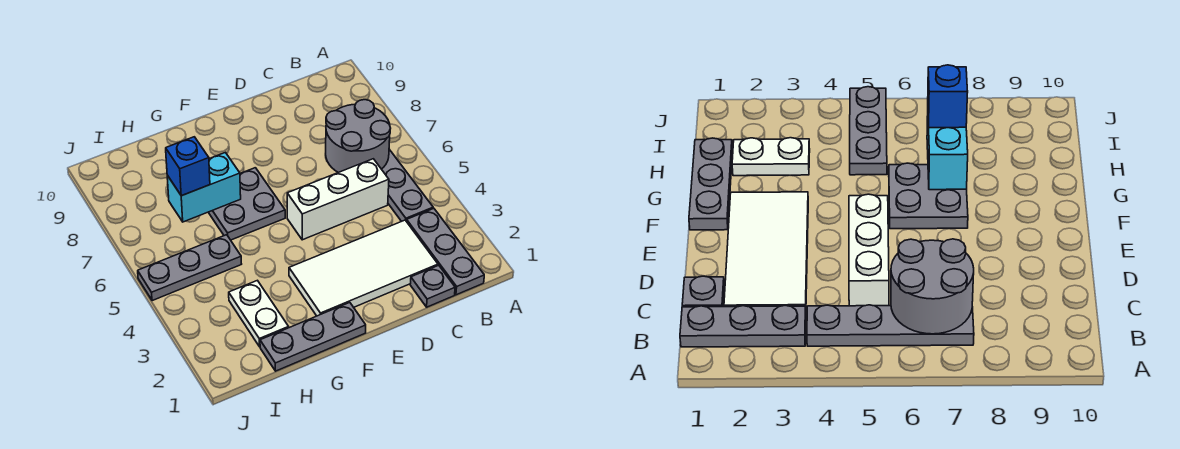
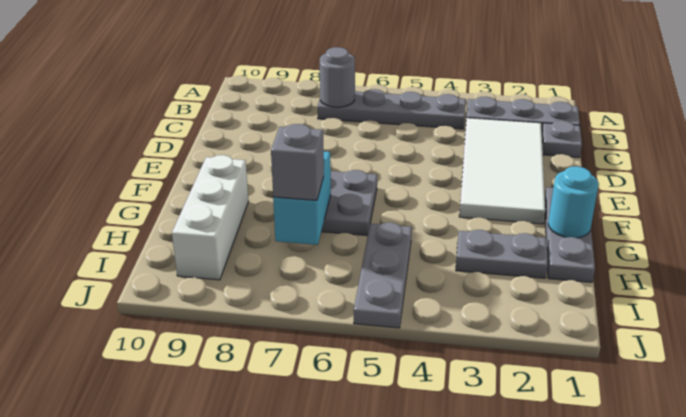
grey 2x2 round brick [325,100,391,173] -> grey 1x1 round brick [320,47,355,107]
white 1x3 brick [287,159,389,240] -> white 1x3 brick moved to [172,155,249,280]
none -> cyan 1x1 round brick [548,166,599,238]
white 1x2 plate [229,280,289,347] -> grey 1x2 plate [456,230,548,278]
blue 1x1 brick [166,137,210,196] -> grey 1x1 brick [271,124,324,200]

